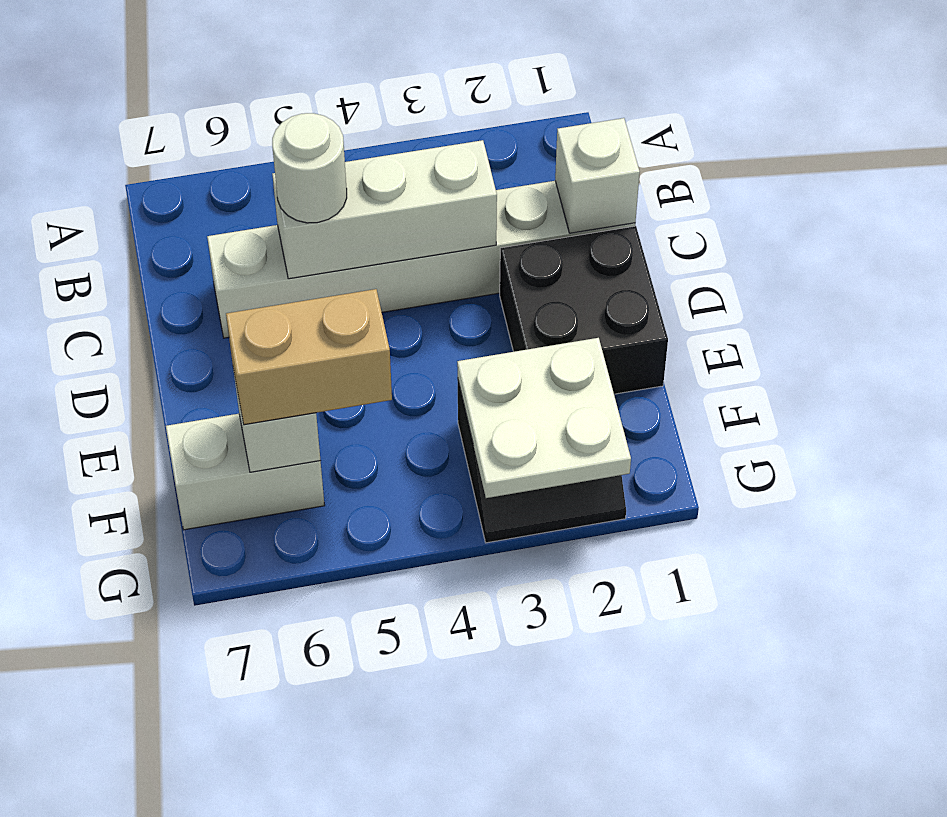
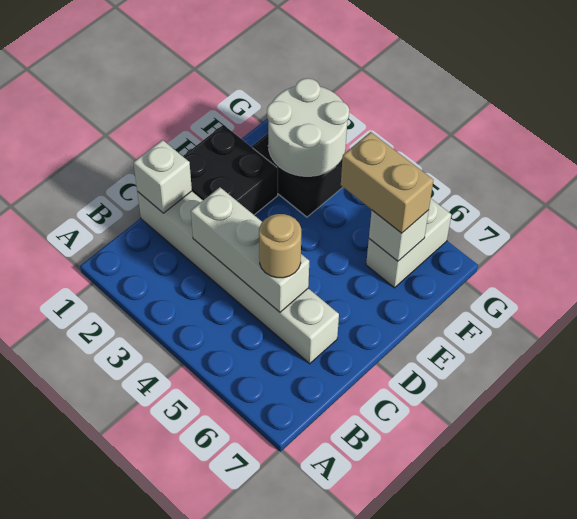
white 1x1 round brick [272,113,347,223] -> tan 1x1 round brick [259,214,301,278]
white 2x2 plate [457,338,631,498] -> white 2x2 round brick [267,78,349,176]
white 1x2 brick [166,414,325,530] -> white 1x2 brick turned to [366,199,451,288]

